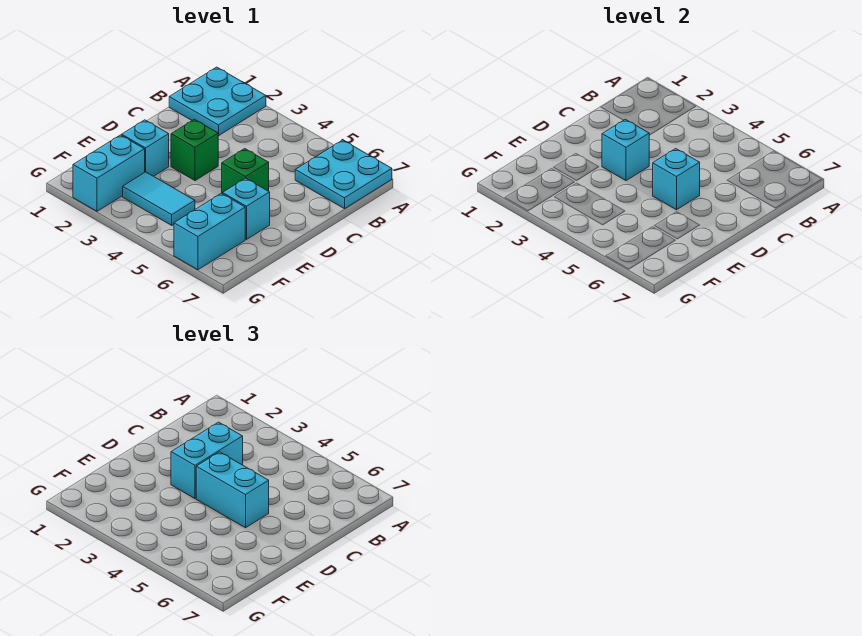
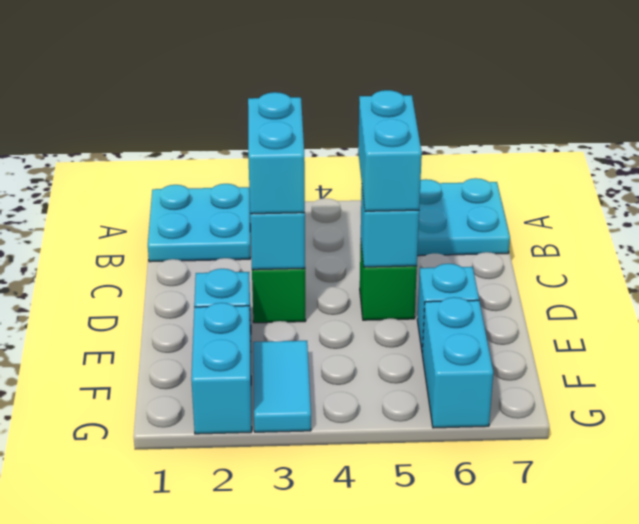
cyan 1x2 brick [196,452,269,528] -> cyan 1x2 brick turned to [358,90,422,211]
cyan 1x2 tile [123,172,195,225] -> cyan 1x2 tile turned to [253,341,311,432]

